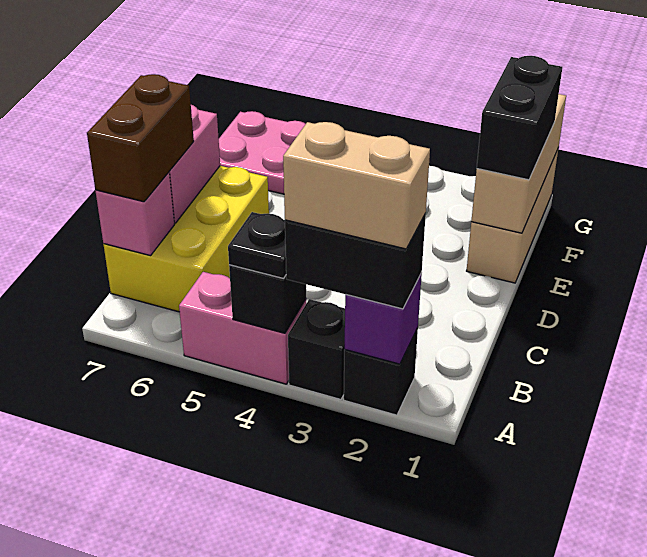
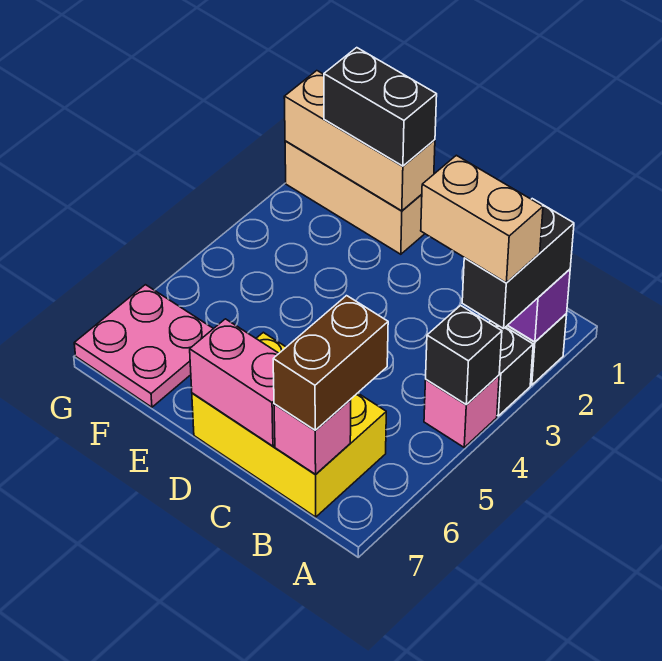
tan 1x2 brick [283,122,430,249] -> tan 1x2 brick turned to [421,155,543,283]
pink 1x2 brick [179,272,306,384] -> pink 1x1 brick [424,375,499,447]
black 1x1 plate [228,212,286,278] -> none
brown 1x2 brick [87,74,194,202] -> brown 1x2 brick turned to [273,296,388,430]

